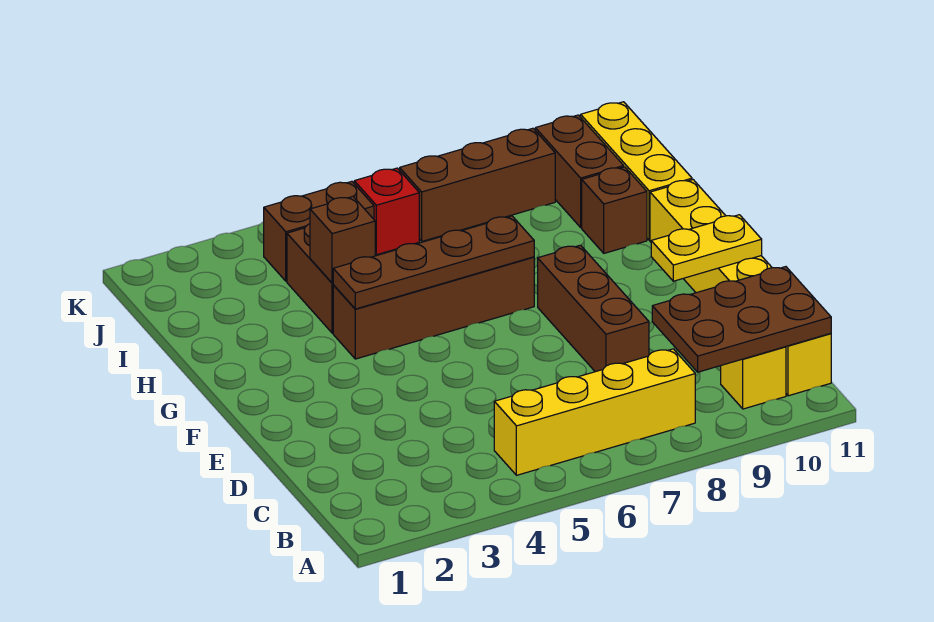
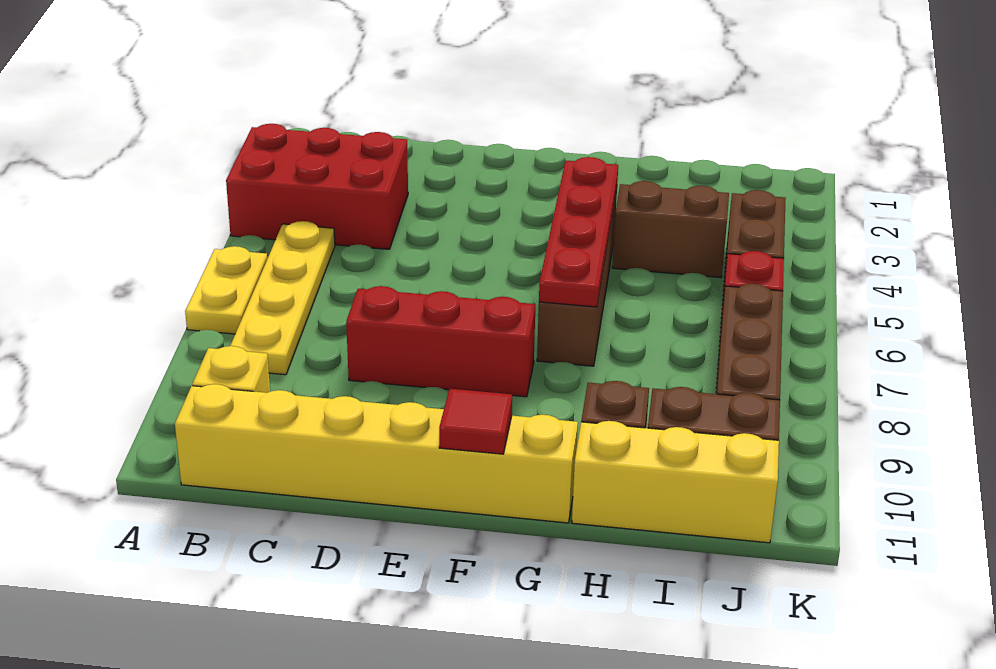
none -> red 2x3 brick [226,124,408,249]
yellow 1x4 brick [494,349,695,475] -> yellow 1x4 plate [230,221,335,375]
brown 2x3 plate [652,267,831,372] -> none
brown 1x3 brick [538,245,649,372] -> red 1x3 brick [346,286,536,397]
yellow 1x2 plate [651,215,762,281] -> yellow 1x2 plate moved to [185,246,267,334]
none -> red 1x1 tile [439,389,512,454]
brown 1x4 plate [333,216,534,309] -> red 1x4 plate [539,157,618,307]
brown 1x1 brick [310,197,375,283] -> none

